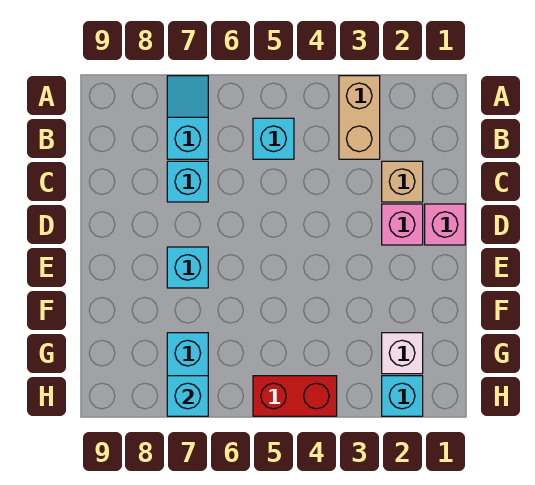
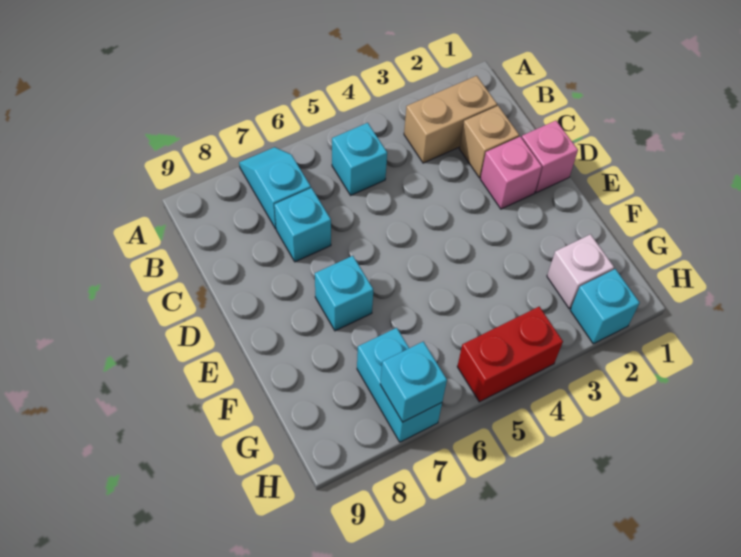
tan 1x2 brick [339,76,380,159] -> tan 1x2 brick turned to [404,76,497,163]

